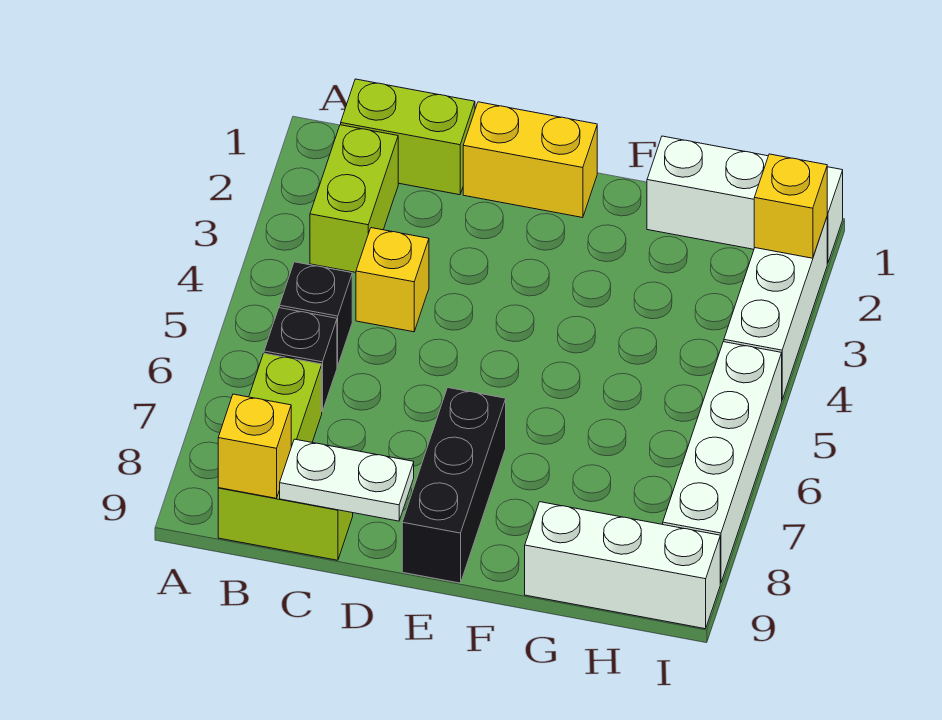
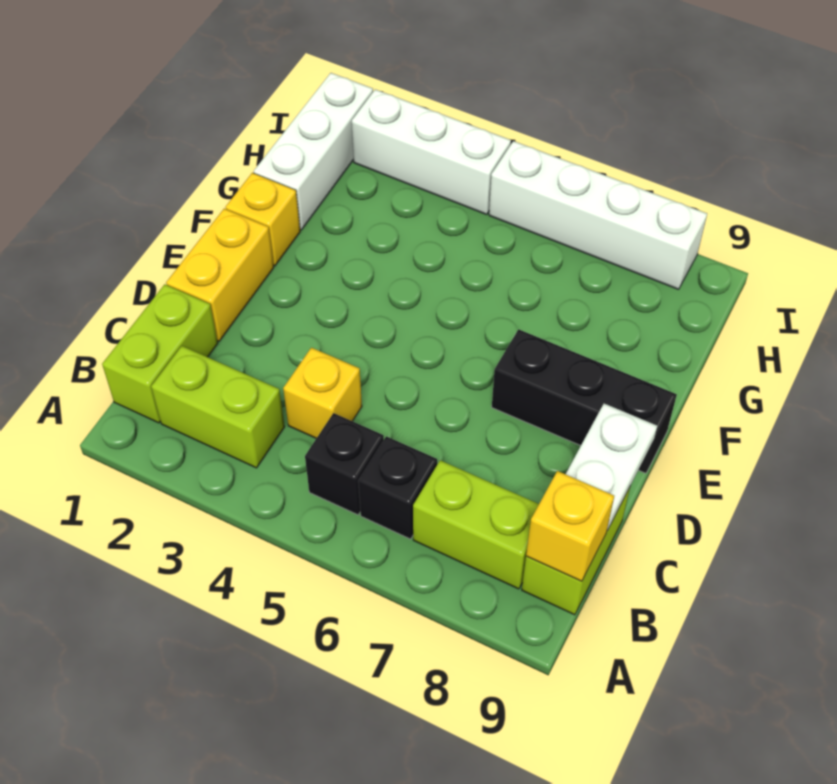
white 1x3 brick [525,502,720,629] -> none
yellow 1x1 brick [754,154,827,258] -> yellow 1x1 brick moved to [226,173,300,266]

